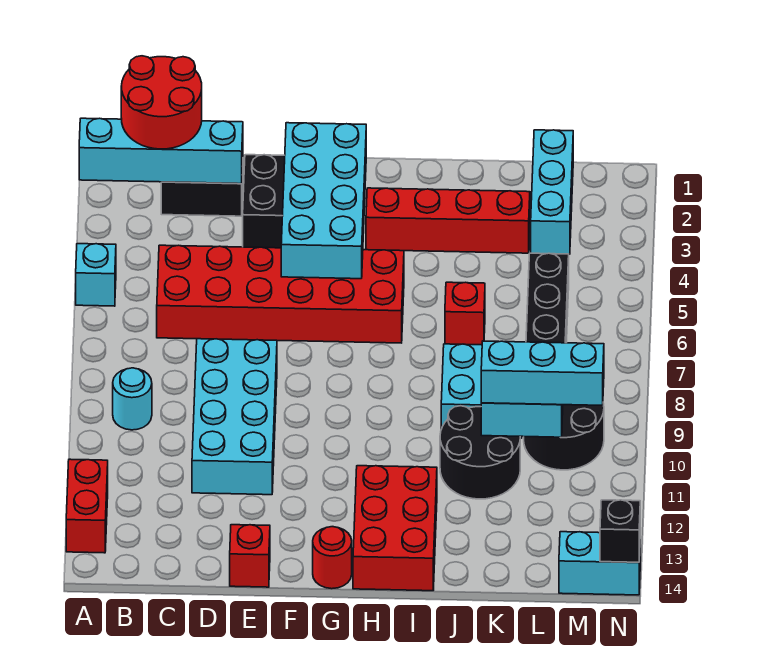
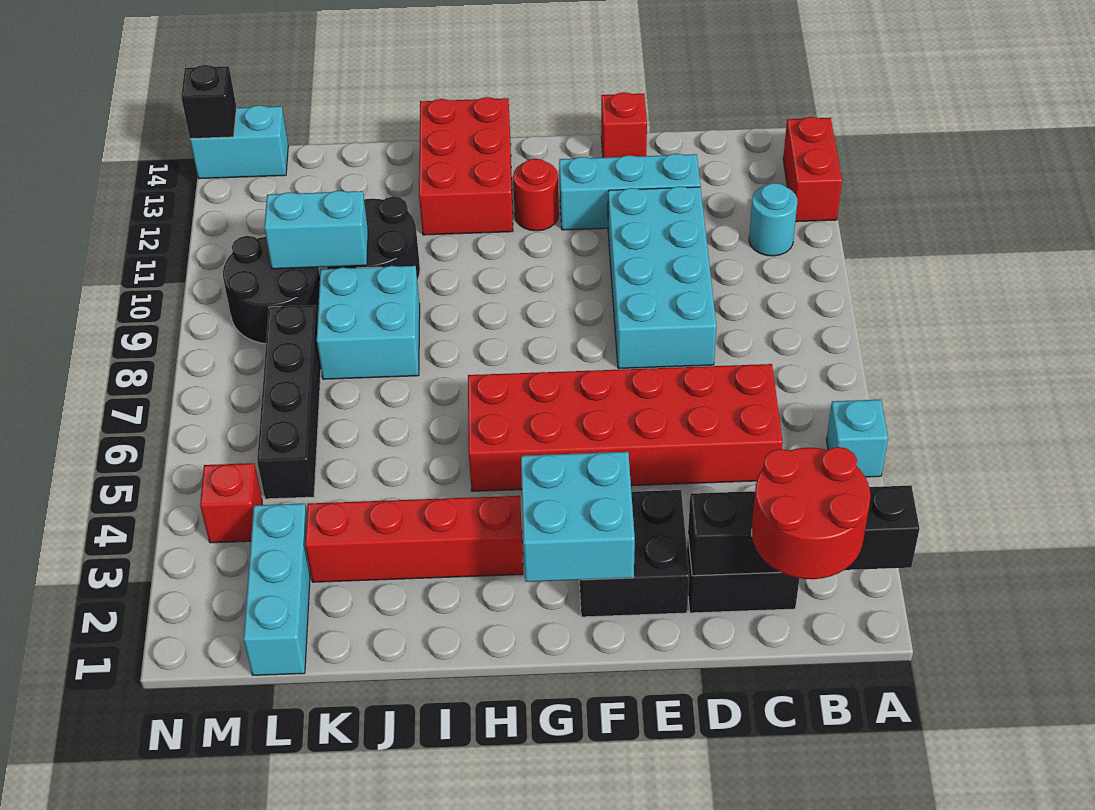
cyan 1x4 brick [79,118,243,184] -> black 1x4 brick [688,485,920,576]
cyan 1x1 round brick [113,368,152,430] -> cyan 1x1 round brick moved to [749,183,797,256]
cyan 2x4 brick [281,123,366,279] -> cyan 2x2 brick [521,452,635,582]
red 1x1 round brick [313,527,352,589] -> red 1x1 round brick moved to [513,159,559,231]
red 1x1 brick [445,282,485,345] -> red 1x1 brick moved to [200,463,262,543]
cyan 1x3 brick [481,341,604,405] -> cyan 1x3 brick moved to [559,154,700,230]

